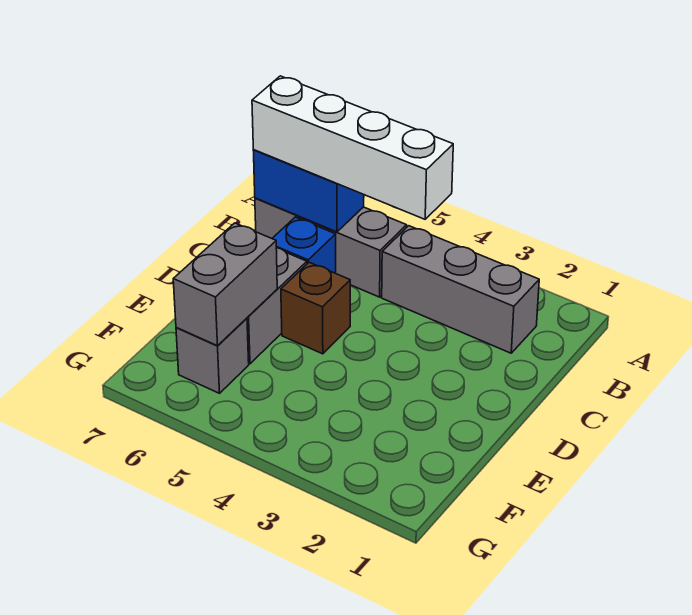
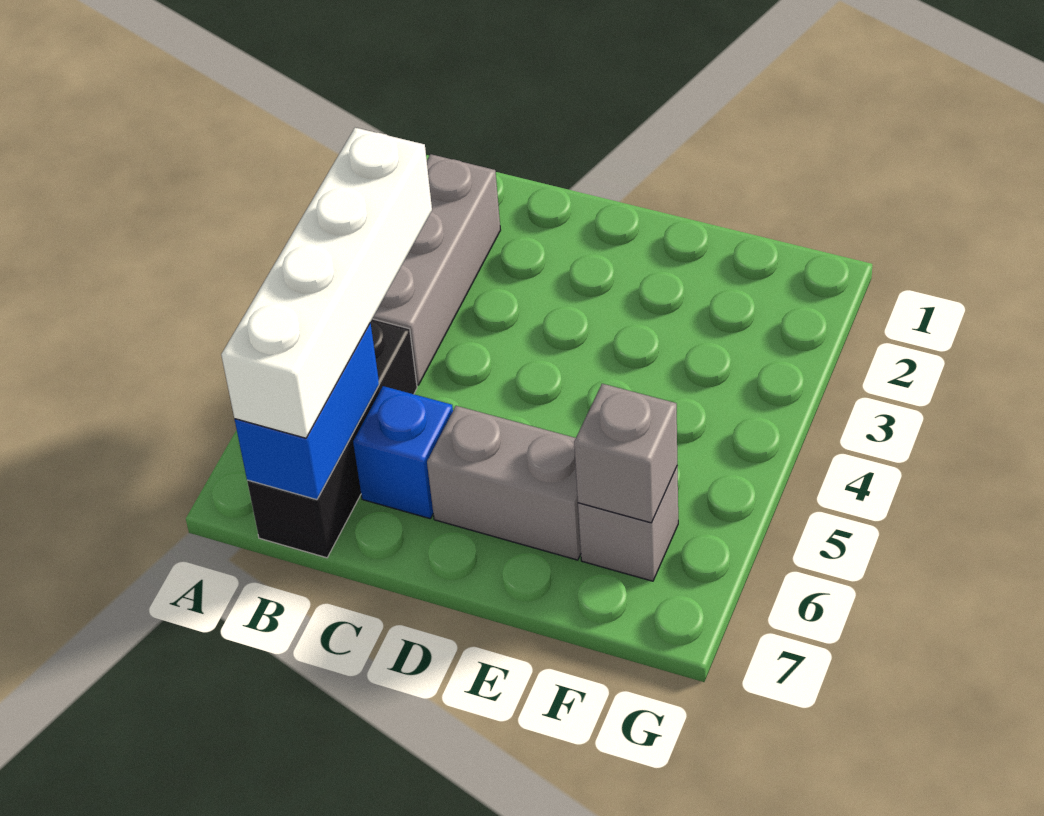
grey 1x3 brick [255,198,407,297] -> black 1x3 brick [247,319,417,558]
brown 1x1 brick [281,262,350,354] -> none
grey 1x2 brick [173,223,277,346] -> grey 1x1 brick [574,384,677,523]

